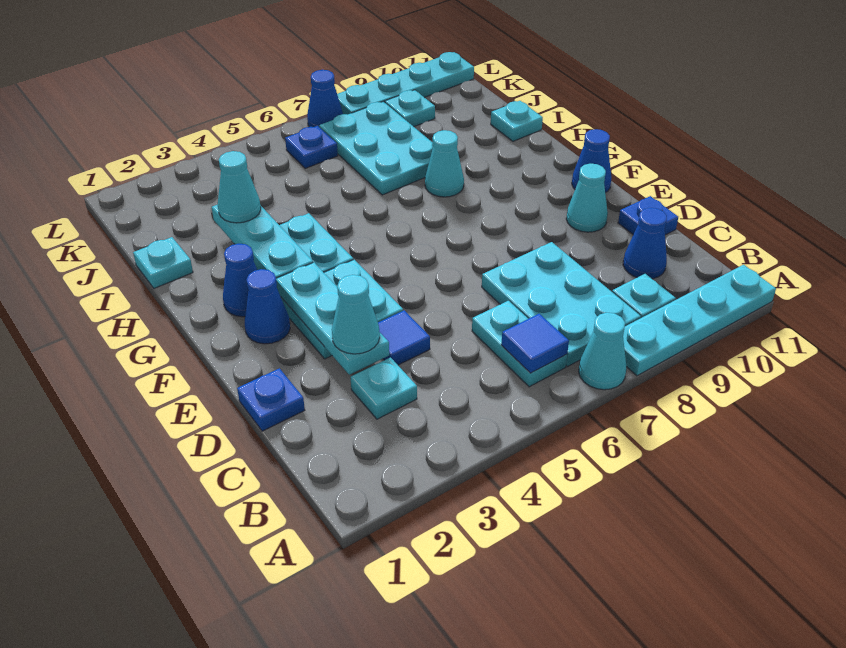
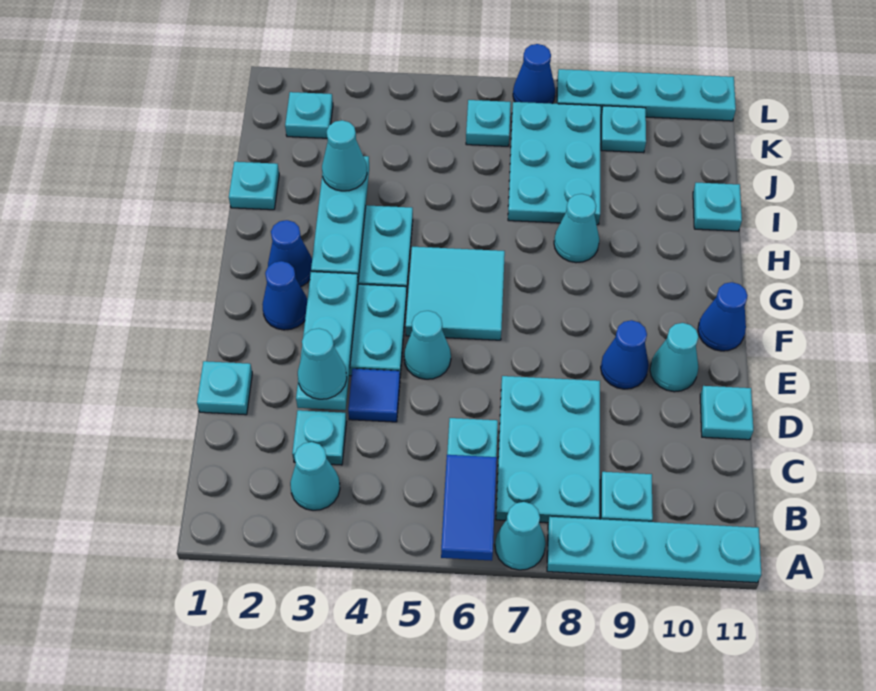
none -> cyan 1x1 cone [290,442,340,510]
blue 1x1 tile [501,314,569,373] -> blue 1x2 tile [441,455,497,561]
blue 1x1 cone [623,208,667,279] -> blue 1x1 cone moved to [601,320,649,389]
blue 1x1 plate [237,368,305,431] -> cyan 1x1 plate [197,361,252,415]
blue 1x1 plate [618,196,678,235] -> cyan 1x1 plate [700,386,754,440]
none -> cyan 1x1 cone [404,311,451,379]
none -> cyan 2x2 tile [406,247,505,340]
none -> cyan 1x1 plate [285,92,333,138]
blue 1x1 plate [285,126,338,169] -> cyan 1x1 plate [466,100,511,146]

